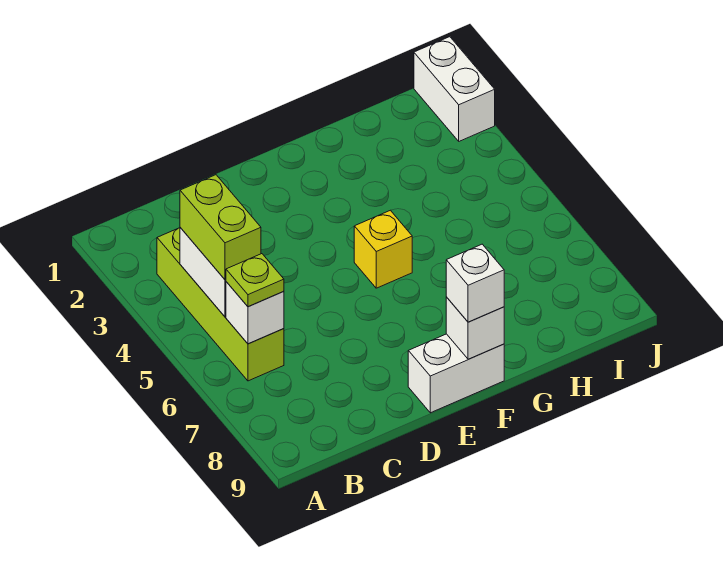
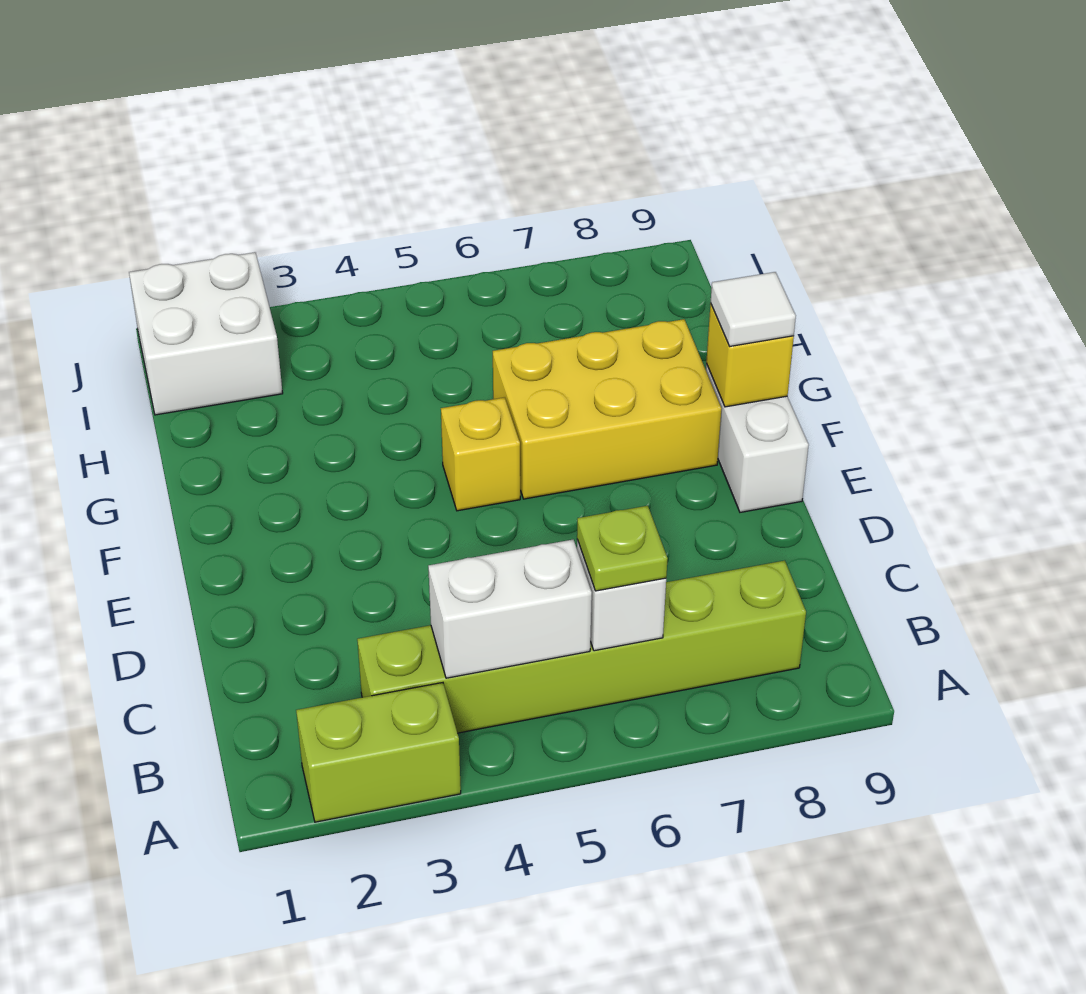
lime 1x4 brick [157,228,284,381] -> lime 1x6 brick [357,561,806,733]
lime 1x2 brick [180,175,261,280] -> lime 1x2 brick moved to [296,683,461,822]
none -> yellow 2x3 brick [493,319,722,499]
white 1x1 brick [446,297,504,359] -> yellow 1x1 brick [706,303,794,407]
white 1x1 brick [446,244,504,322] -> white 1x1 tile [711,272,796,346]
white 1x2 brick [414,37,495,141] -> white 2x2 brick [129,252,283,415]

